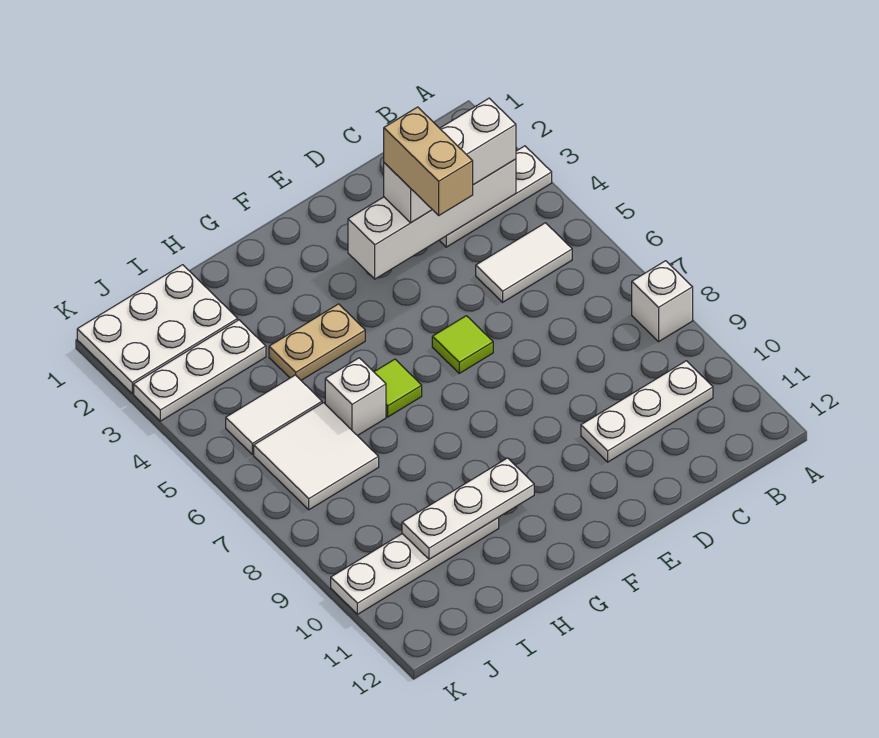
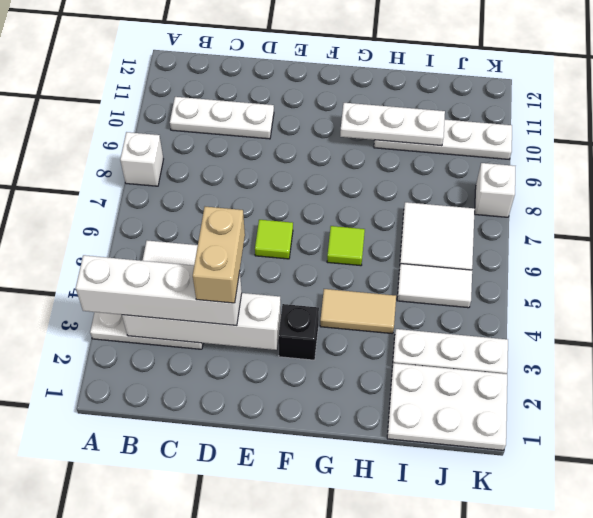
white 1x3 brick [384,98,516,223] -> white 1x4 brick [76,255,242,326]
none -> black 1x1 brick [278,304,319,360]
tan 1x2 plate [269,304,365,380] -> tan 1x2 tile [320,289,396,334]
white 1x1 brick [325,358,386,436] -> white 1x1 brick moved to [475,163,515,217]

